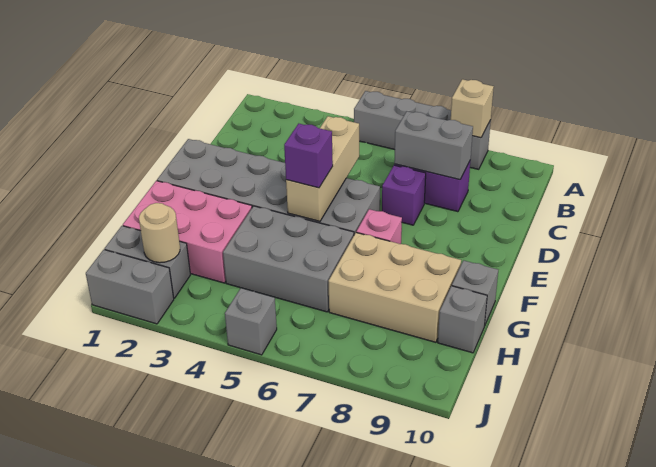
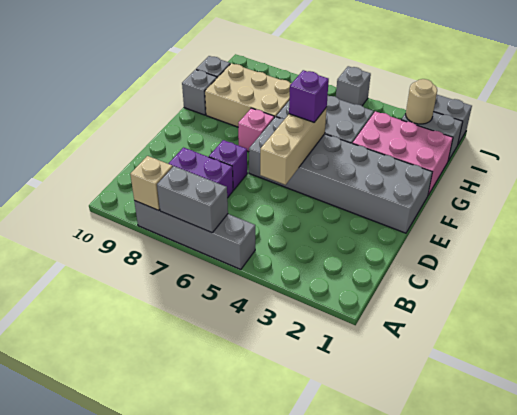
grey 1x2 brick [394,111,473,180] -> grey 1x2 brick moved to [157,166,228,233]

